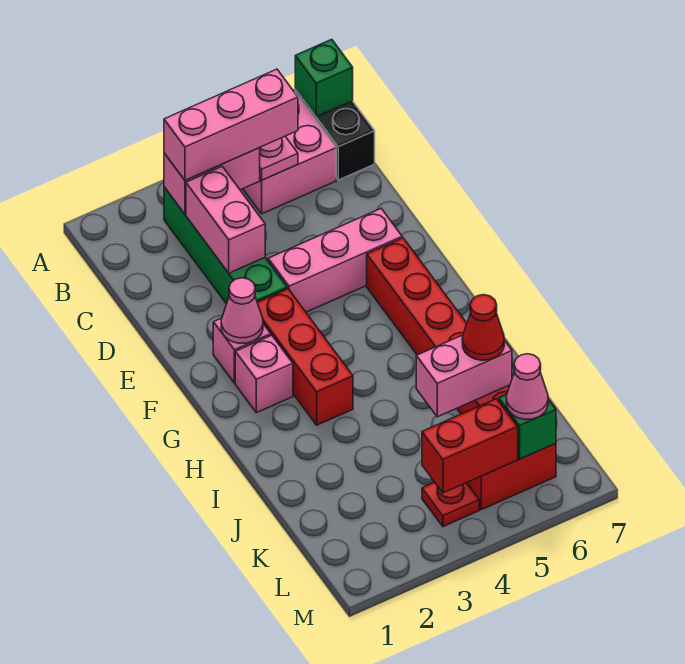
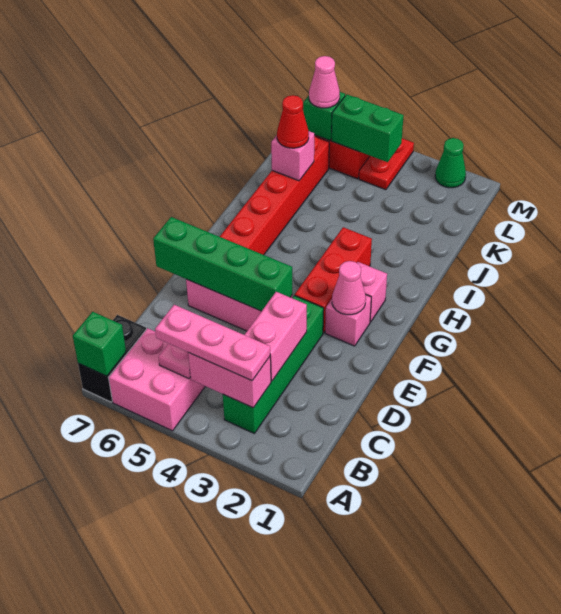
pink 1x3 brick [164,69,298,180] -> pink 1x3 plate [155,305,270,381]
none -> green 1x4 brick [153,217,292,311]
pink 1x2 brick [416,335,512,417] -> pink 1x1 brick [271,131,314,181]
red 1x1 plate [422,482,479,527] -> red 1x2 plate [359,138,414,190]
red 1x2 brick [422,399,518,493] -> green 1x2 brick [331,94,404,162]
none -> green 1x1 cone [435,138,466,188]

